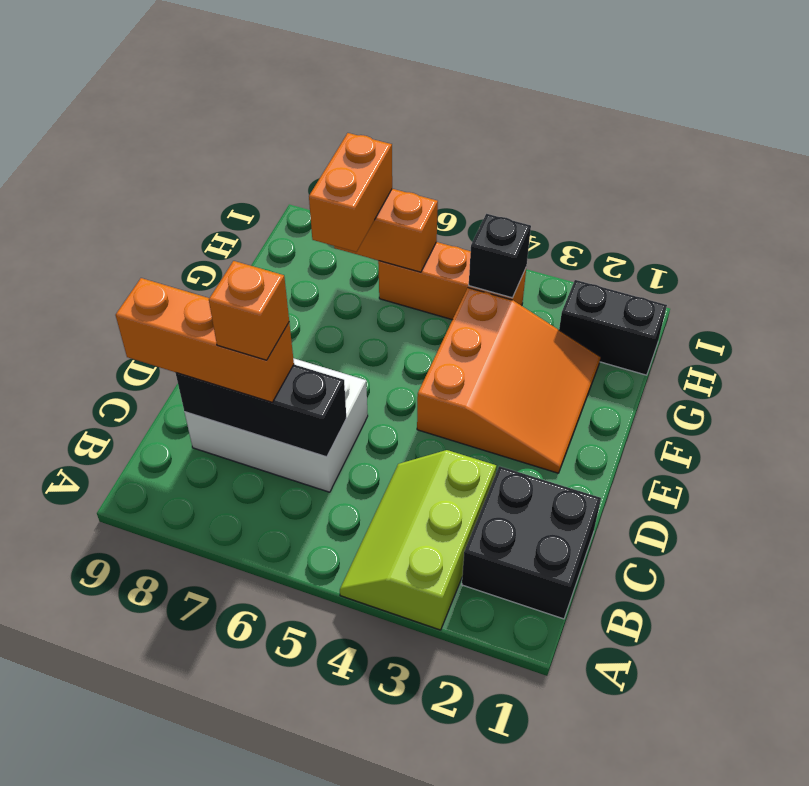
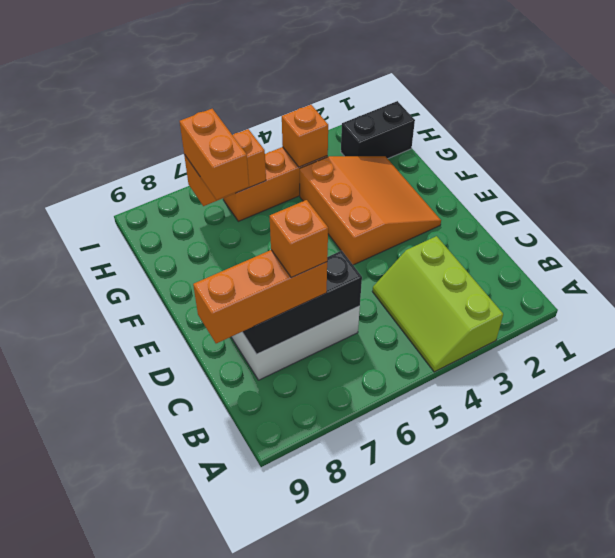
black 2x2 brick [462,466,601,619] -> none
black 1x1 brick [469,214,531,298] -> orange 1x1 brick [282,105,328,167]

